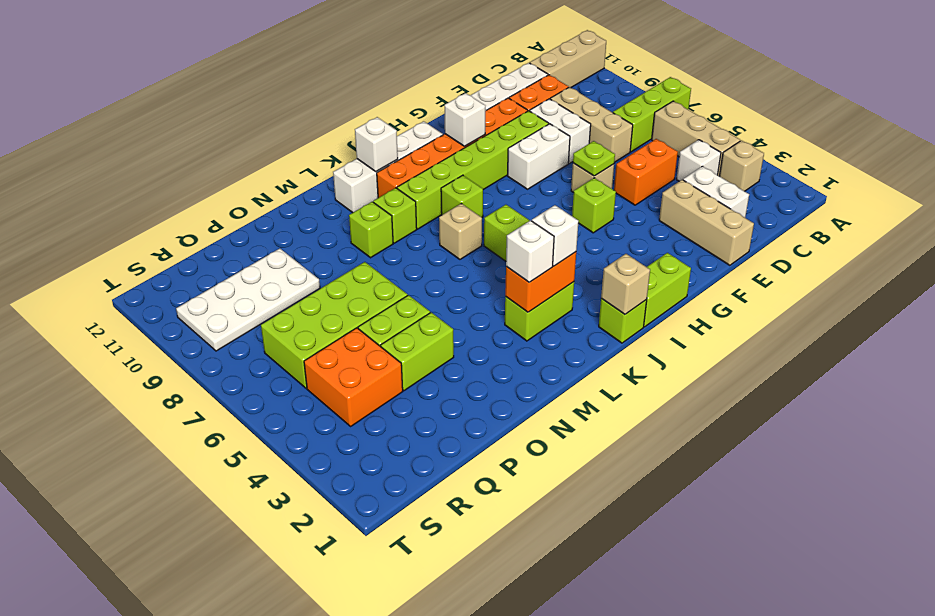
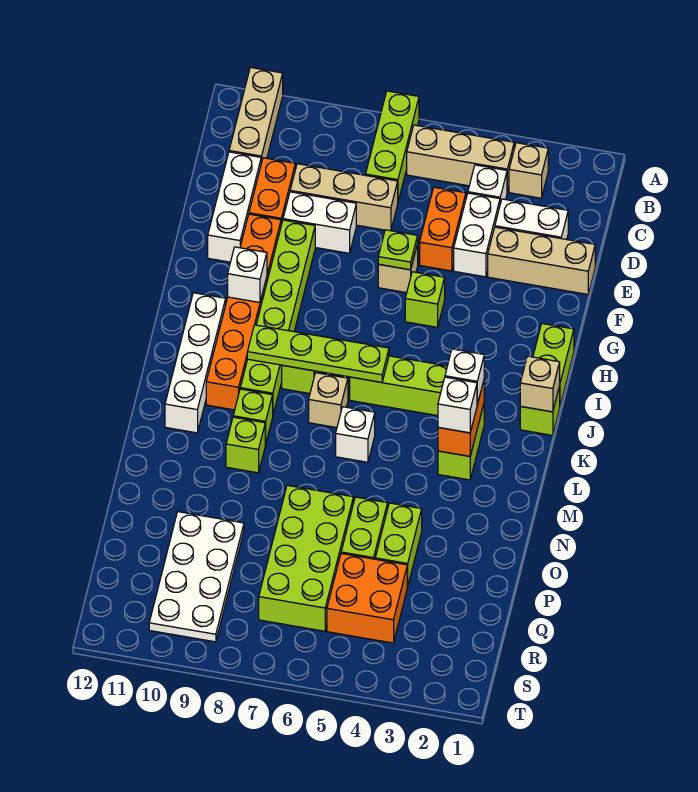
white 1x2 brick [508,124,570,189] -> white 1x2 brick moved to [454,193,500,277]
none -> lime 1x4 plate [247,325,389,382]
white 1x1 brick [355,117,398,171] -> white 1x1 brick moved to [336,407,375,462]

